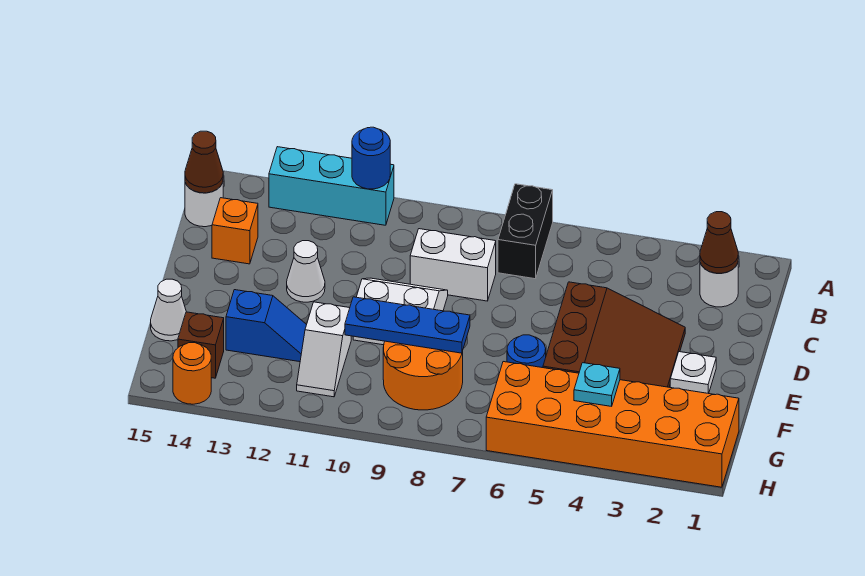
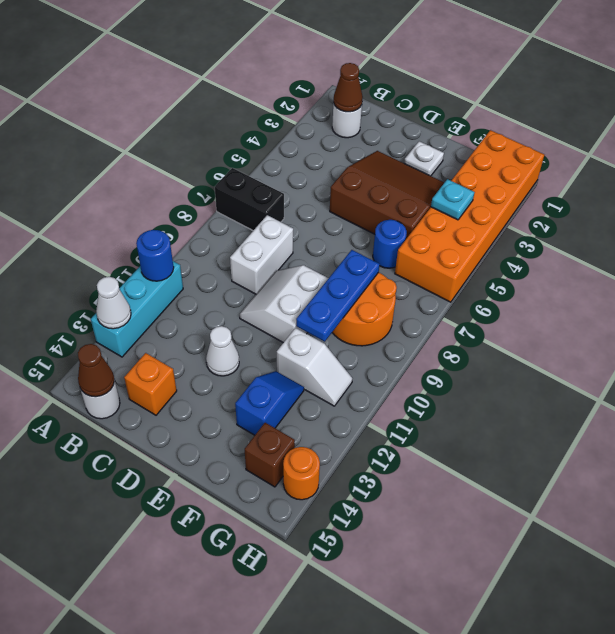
white 1x1 cone [151,279,186,341] -> white 1x1 cone moved to [96,277,131,329]

